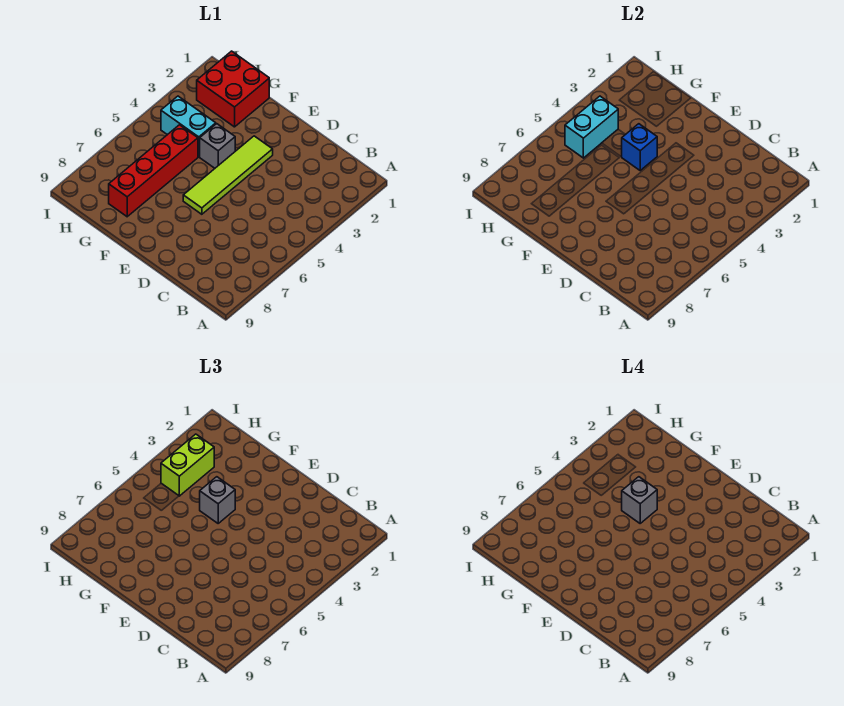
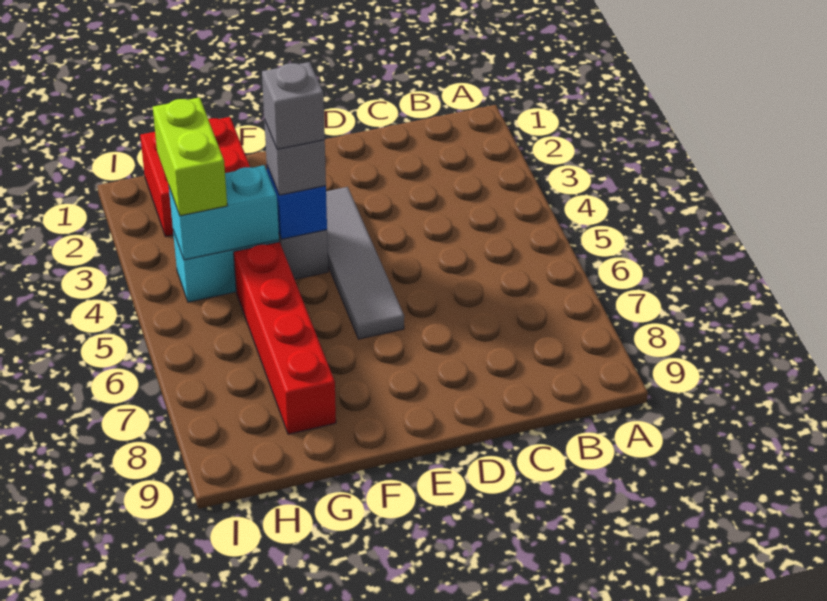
lime 1x4 tile [183,136,273,214] -> grey 1x4 tile [326,187,404,339]
cyan 1x2 brick [565,96,618,158] -> cyan 1x2 brick turned to [169,165,279,260]

